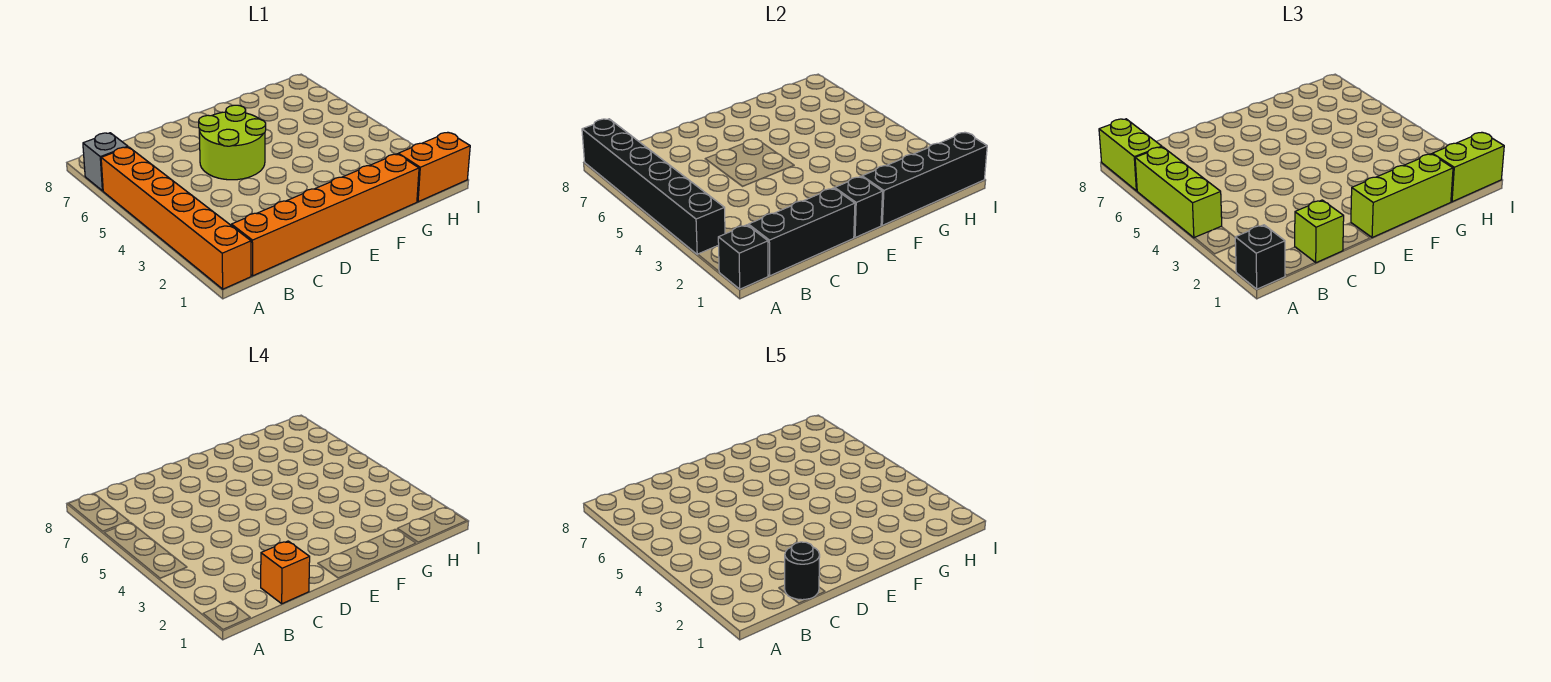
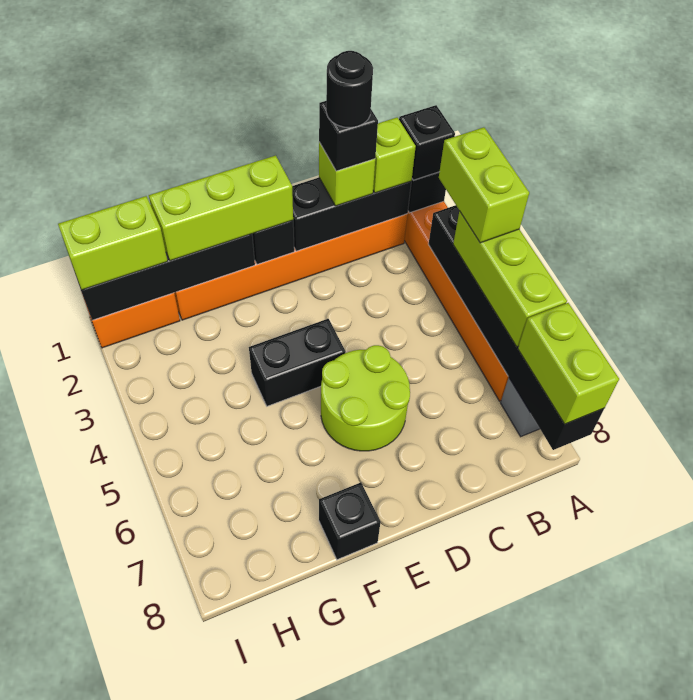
none -> lime 1x2 brick [439,127,529,243]
none -> lime 1x1 brick [373,118,416,193]
orange 1x1 brick [261,541,310,604] -> black 1x1 brick [319,101,378,171]
none -> black 1x2 brick [249,319,346,406]
none -> black 1x1 brick [319,483,380,560]

